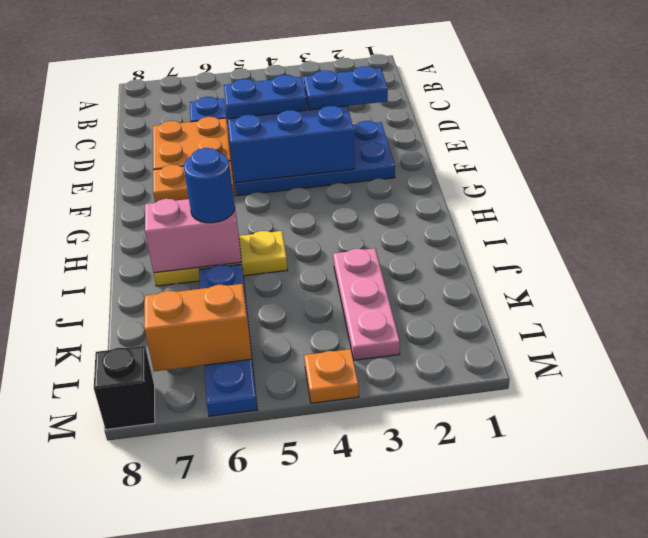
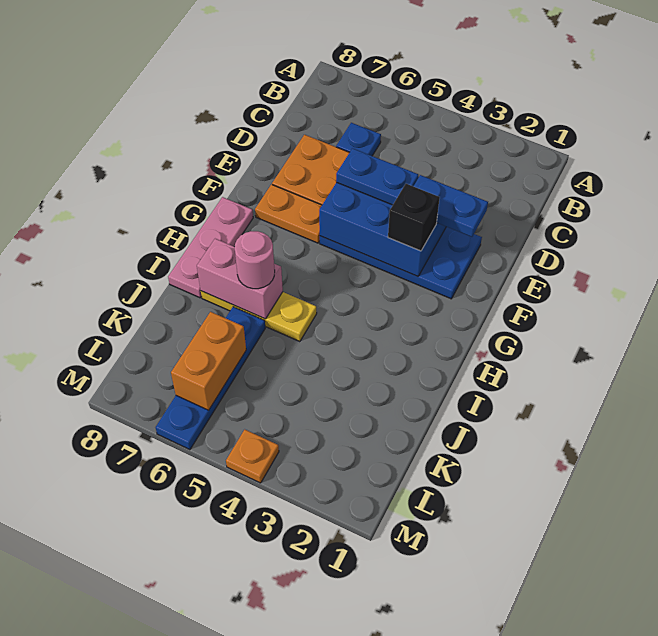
blue 1x1 round brick [184,148,235,223] -> pink 1x1 round brick [234,231,275,289]
pink 1x3 plate [333,248,400,360] -> pink 1x3 plate moved to [168,197,253,298]
orange 1x2 brick [144,284,252,371] -> orange 1x2 brick turned to [171,312,246,410]
black 1x1 brick [94,346,155,430] -> black 1x1 brick moved to [388,184,440,251]

